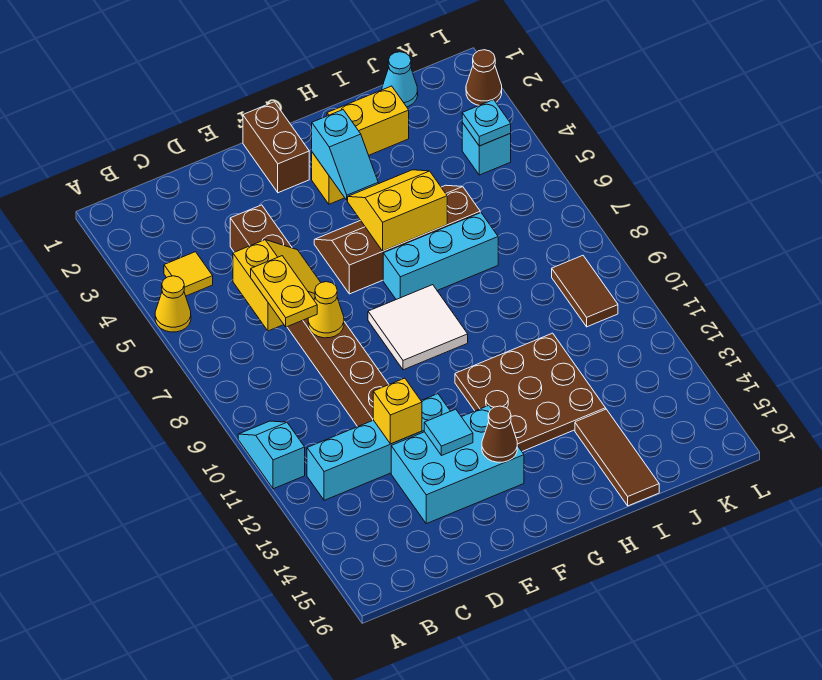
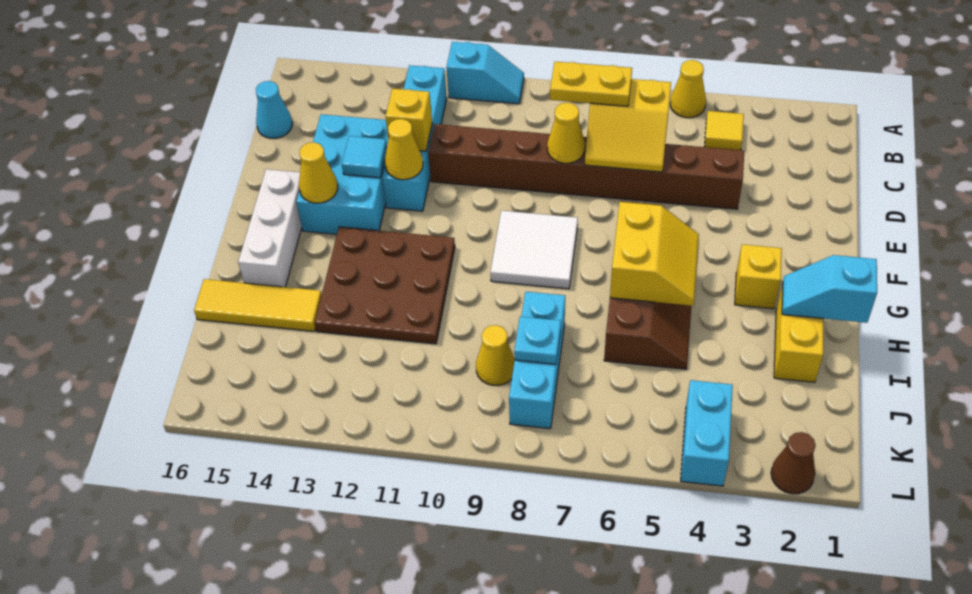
none -> yellow 1x1 cone [385,119,423,180]
brown 1x2 brick [243,102,309,193] -> none
brown 1x1 cone [482,406,517,462] -> yellow 1x1 cone [299,142,338,203]
none -> white 1x3 brick [238,169,302,287]
cyan 1x2 slope [312,110,378,200] -> cyan 1x2 slope moved to [782,255,877,323]
cyan 1x3 brick [383,213,498,299] -> cyan 1x3 brick moved to [509,292,565,429]
brown 1x3 tile [575,409,659,506] -> yellow 1x3 tile [194,279,322,331]
cyan 1x1 cone [382,52,418,107] -> cyan 1x1 cone moved to [256,81,292,138]
none -> yellow 1x1 cone [476,325,515,385]
cyan 1x1 brick [462,123,511,175] -> cyan 1x2 brick [681,380,733,486]
cyan 1x1 plate [462,100,511,146] -> cyan 1x1 plate moved to [514,317,561,364]
brown 1x2 tile [552,256,618,327] -> none

